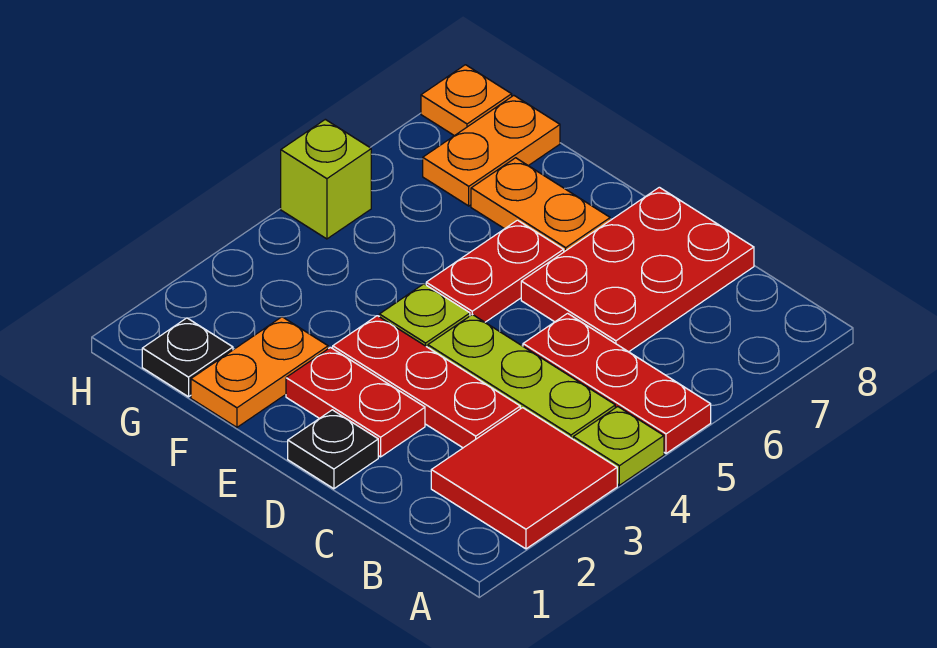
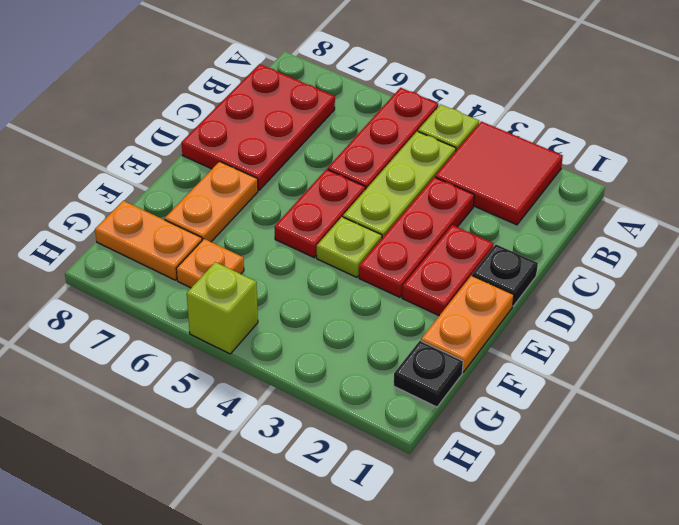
red 2x3 plate [521,187,754,352] -> red 2x3 plate turned to [181,64,335,190]
red 1x2 plate [426,220,564,322] -> red 1x2 plate turned to [275,169,366,258]
orange 1x2 plate [191,317,328,427] -> orange 1x2 plate turned to [421,275,514,372]
orange 1x1 plate [421,65,512,136] -> orange 1x1 plate moved to [176,239,244,288]

